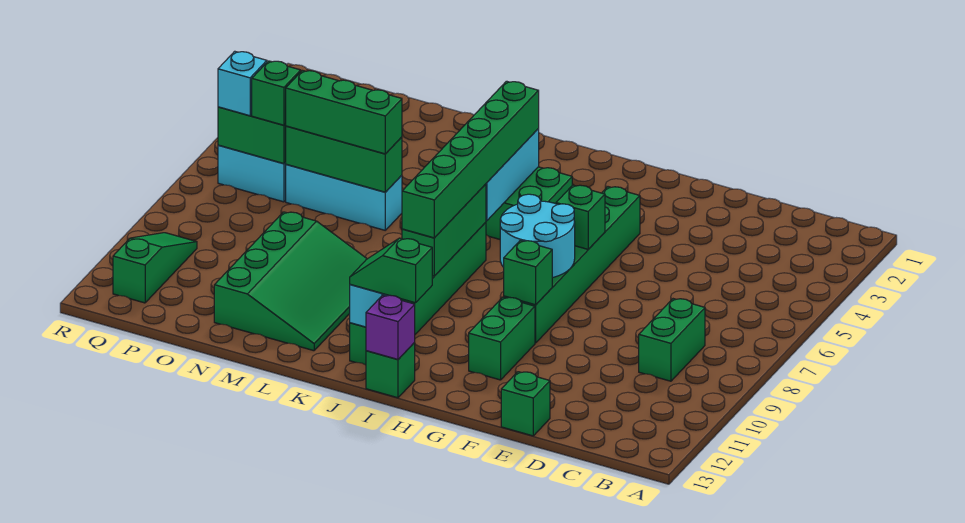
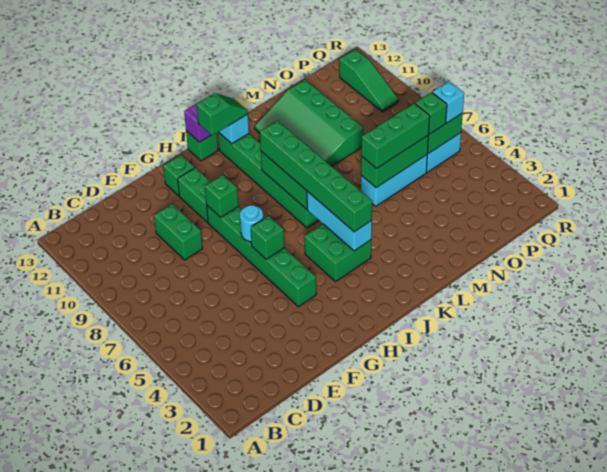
green 1x2 brick [639,299,705,381] -> green 1x2 brick moved to [154,204,203,260]
green 1x1 brick [501,372,550,436] -> green 1x1 brick moved to [163,155,195,196]
cyan 2x2 round brick [500,194,575,278] -> cyan 1x1 round brick [240,205,263,242]

